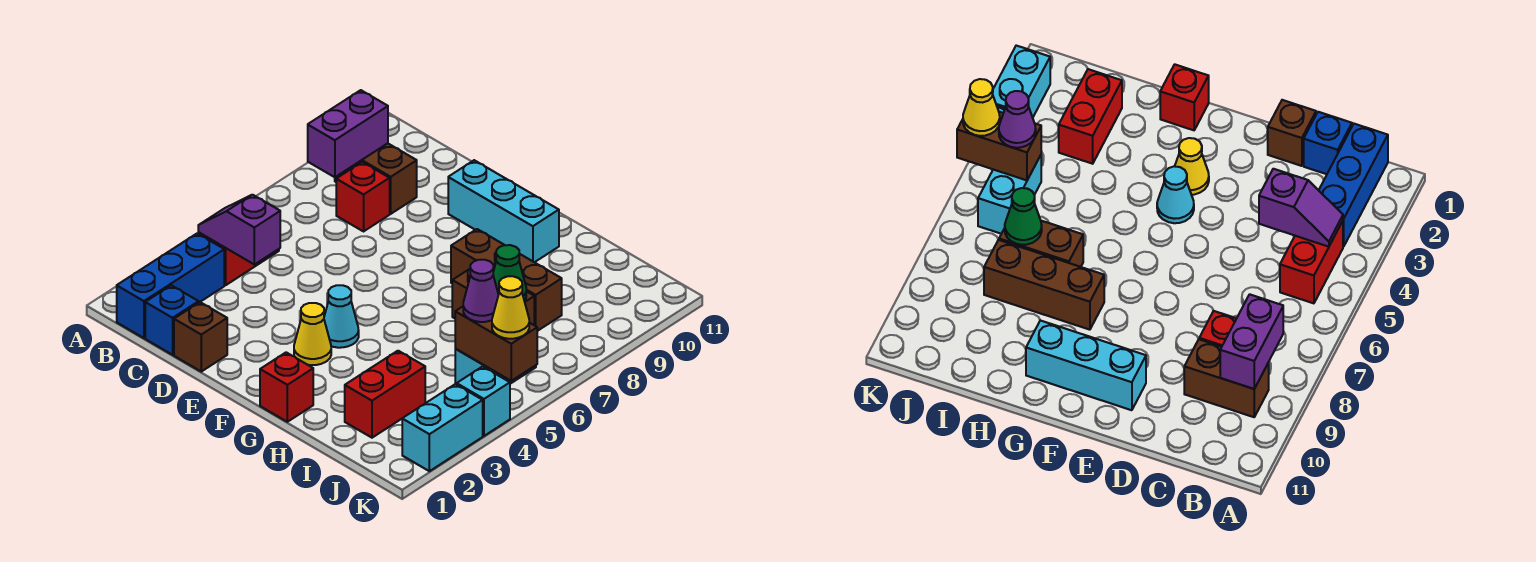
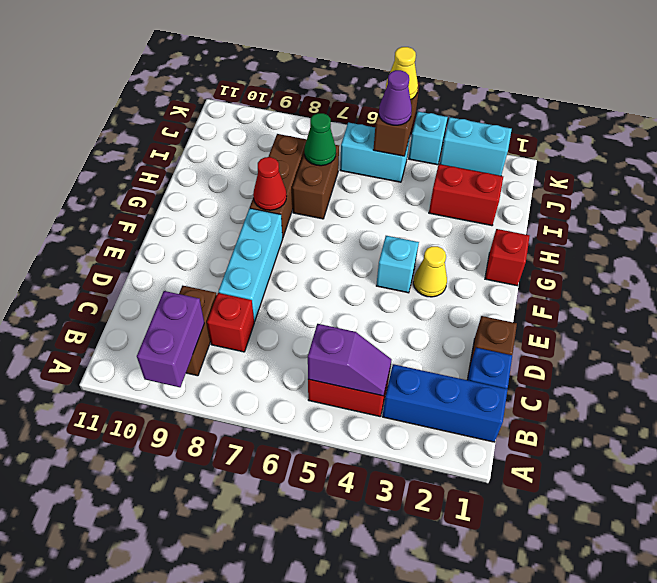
purple 1x2 slope [198,195,280,264] -> purple 1x2 slope turned to [308,324,392,396]
purple 1x2 brick [308,90,388,177] -> purple 1x2 brick turned to [137,291,204,387]
cyan 1x3 brick [448,160,559,262] -> cyan 1x3 brick moved to [218,208,282,322]
cyan 1x1 cone [324,285,359,348] -> cyan 1x1 brick [376,236,419,293]
none -> red 1x1 cone [253,157,287,210]

